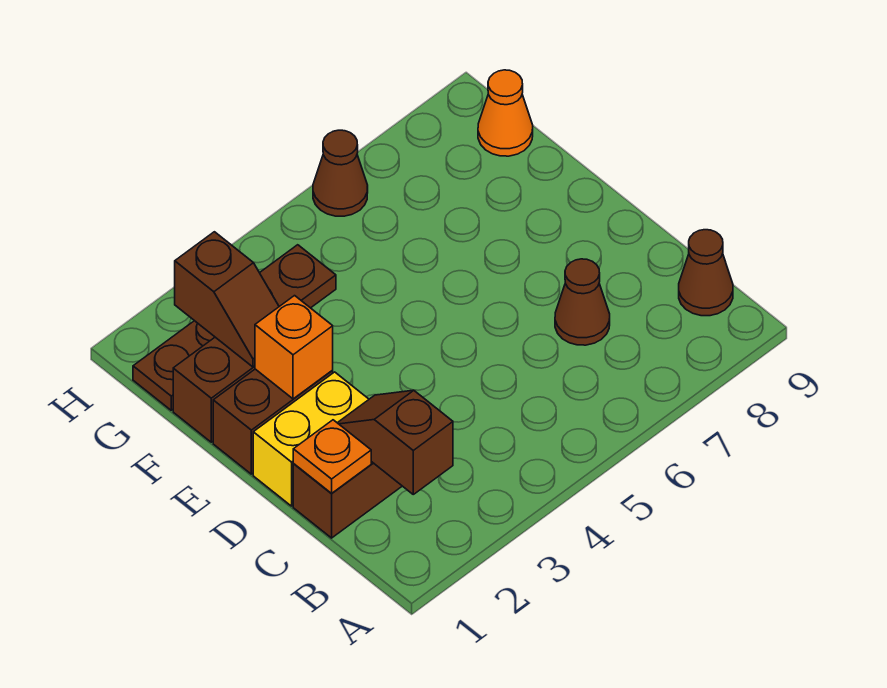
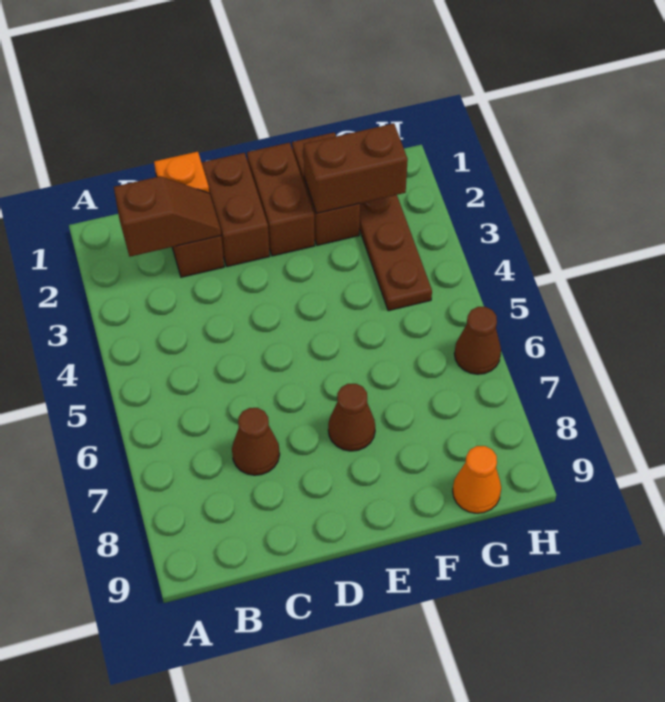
brown 1x1 cone [679,230,733,316] -> brown 1x1 cone moved to [328,384,375,451]
yellow 1x2 brick [253,372,369,506] -> brown 1x2 brick [201,153,270,267]
orange 1x1 brick [255,296,333,399] -> none
brown 1x2 slope [175,232,279,367] -> brown 1x2 brick [304,123,408,213]

